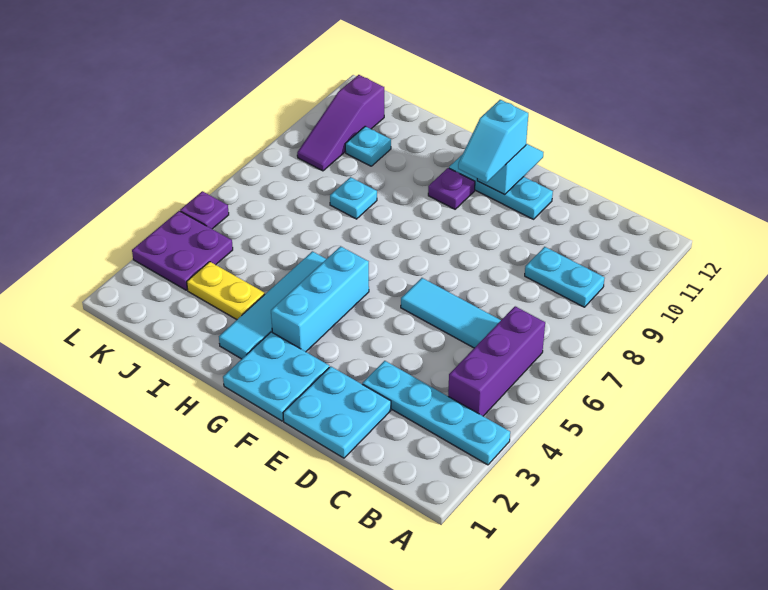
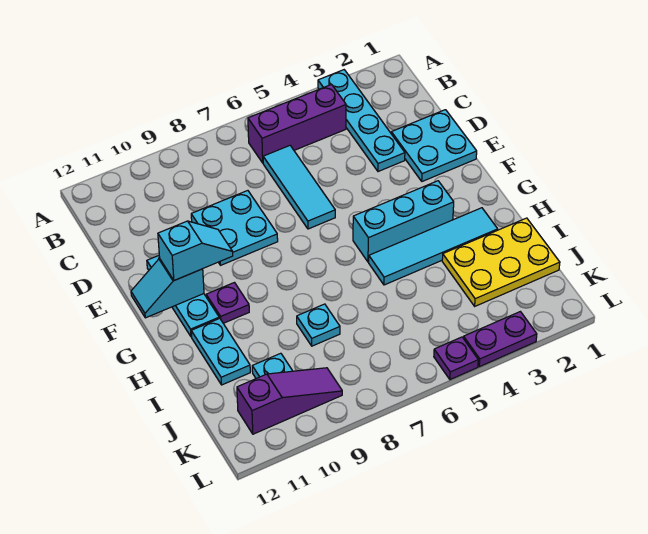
cyan 1x2 plate [525,247,605,307] -> cyan 1x2 plate moved to [191,318,250,385]
cyan 2x2 plate [223,332,329,421] -> cyan 2x2 plate moved to [191,191,278,265]
yellow 1x2 plate [187,262,265,320] -> yellow 2x3 plate [442,218,560,306]
purple 2x2 plate [132,211,233,290] -> purple 1x2 plate [463,312,537,367]

